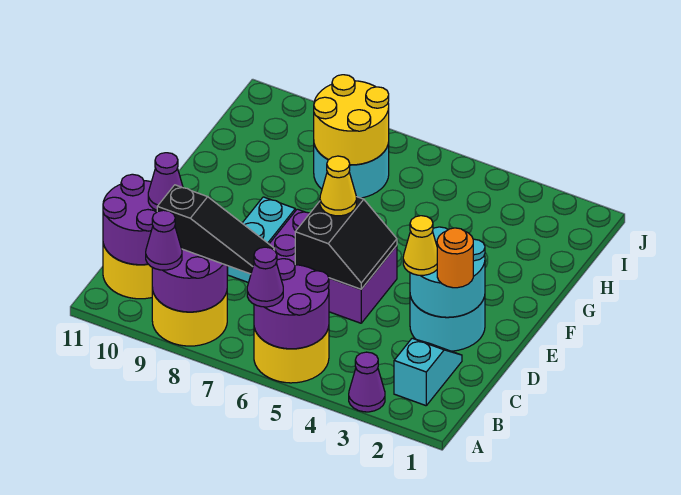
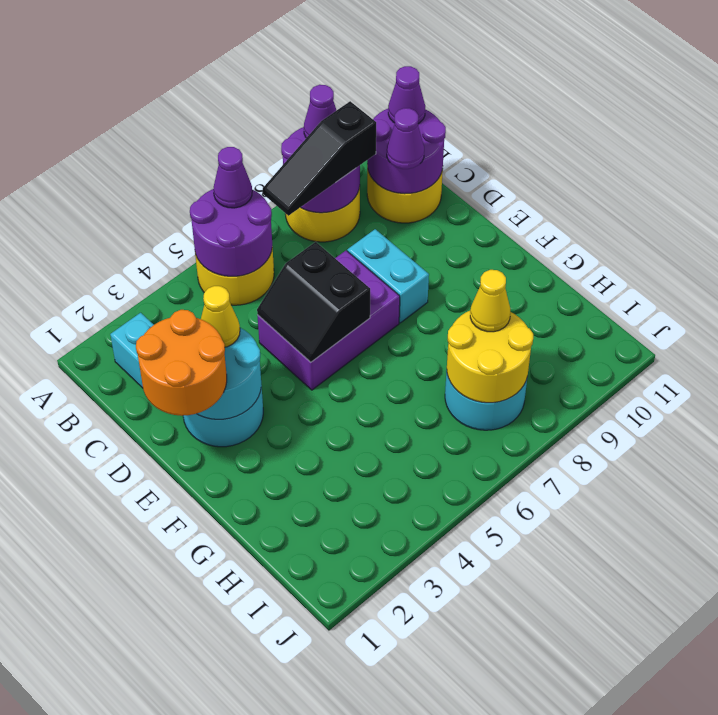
purple 1x1 cone [349,352,385,412] -> purple 1x1 cone moved to [388,66,425,124]
orange 1x1 round brick [437,228,473,288] -> orange 2x2 round brick [136,310,227,416]
yellow 1x1 cone [320,156,356,216] -> yellow 1x1 cone moved to [470,270,510,332]

